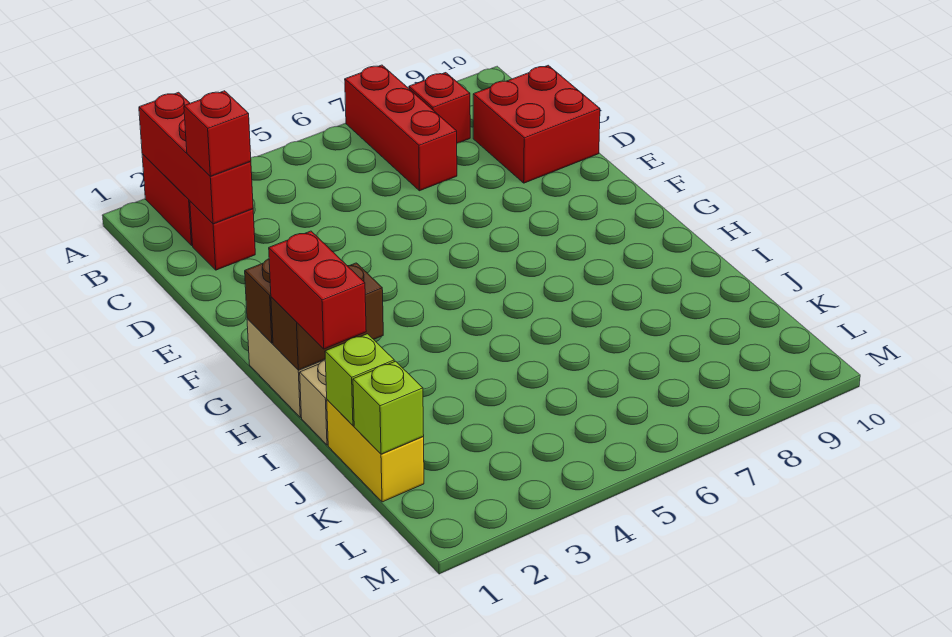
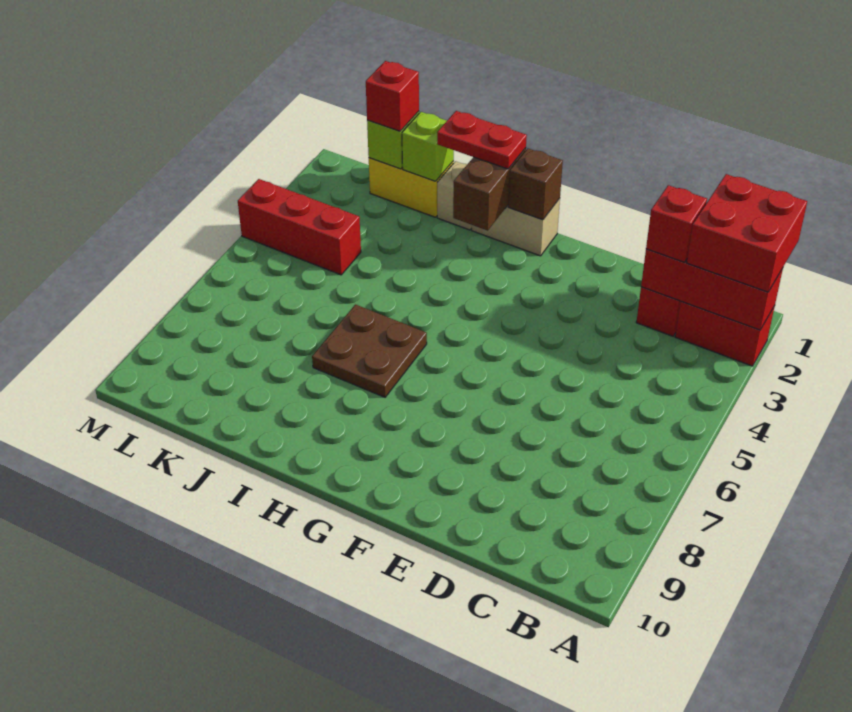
red 1x3 brick [345,65,457,191] -> red 1x3 brick moved to [238,179,361,275]
red 1x1 brick [409,73,470,143] -> red 1x1 brick moved to [366,61,419,131]
red 2x2 brick [473,65,600,183] -> red 2x2 brick moved to [687,174,807,292]
red 1x2 brick [269,231,366,349] -> red 1x2 plate [437,111,527,169]
none -> brown 2x2 plate [312,305,427,397]

